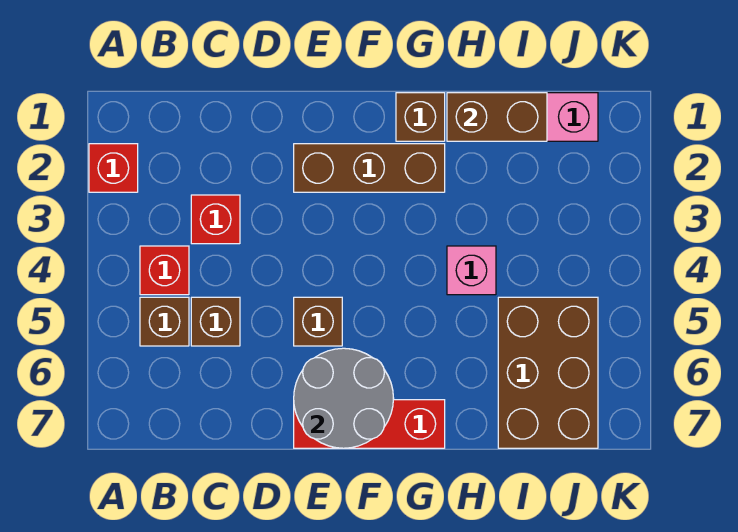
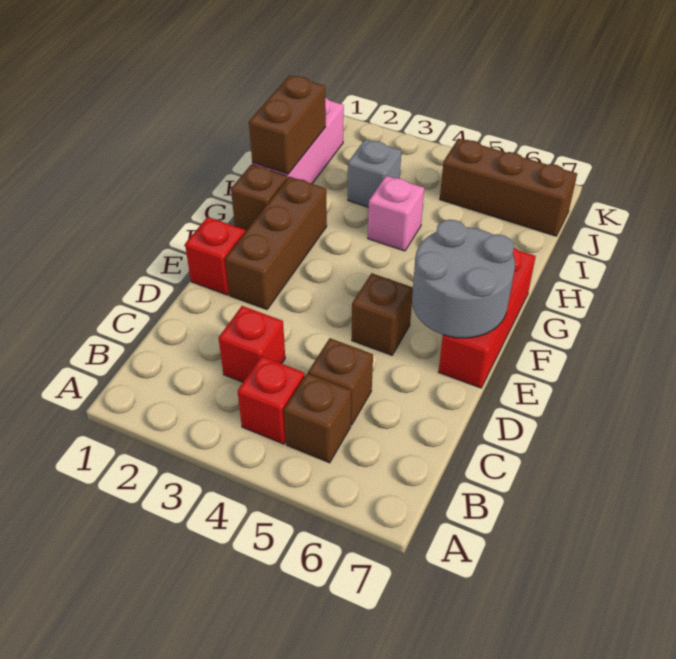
red 1x1 brick [89,144,138,192] -> red 1x1 brick moved to [185,217,245,295]
none -> grey 1x1 brick [348,139,401,207]
brown 2x3 brick [498,297,598,448] -> brown 1x3 brick [440,139,577,236]

